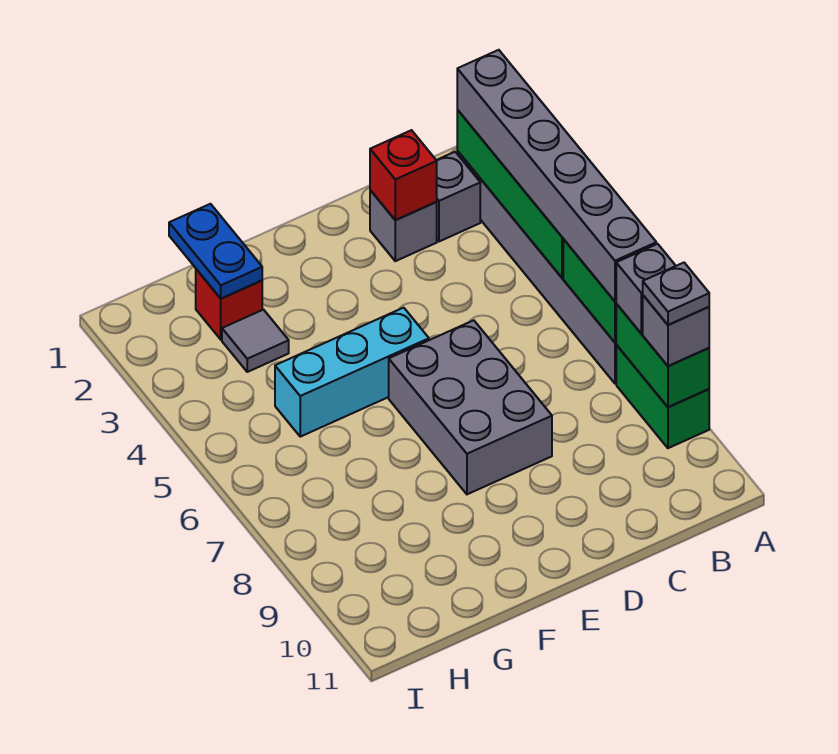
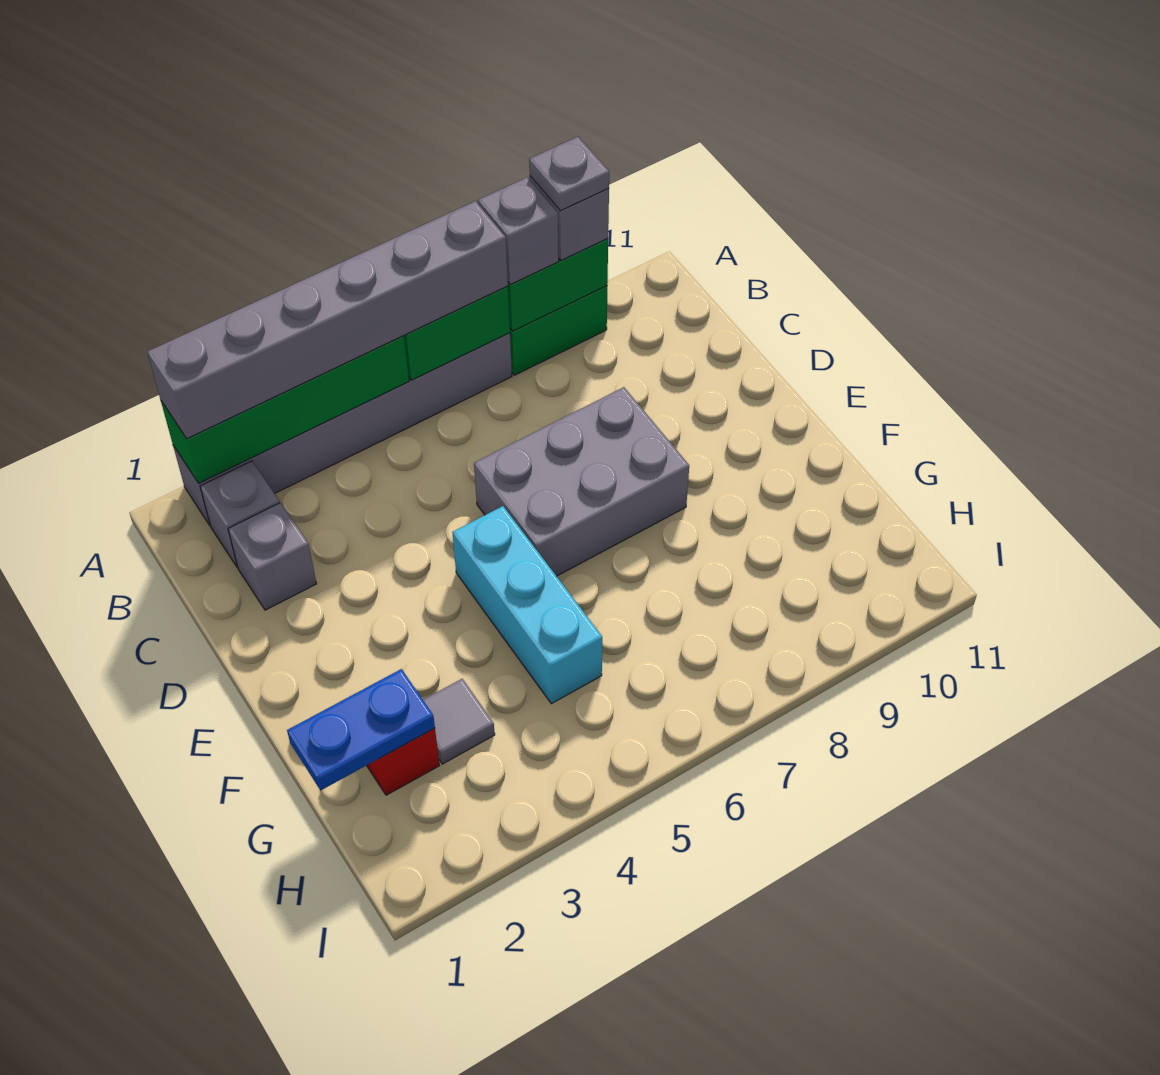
red 1x1 brick [370,130,437,220] -> none

